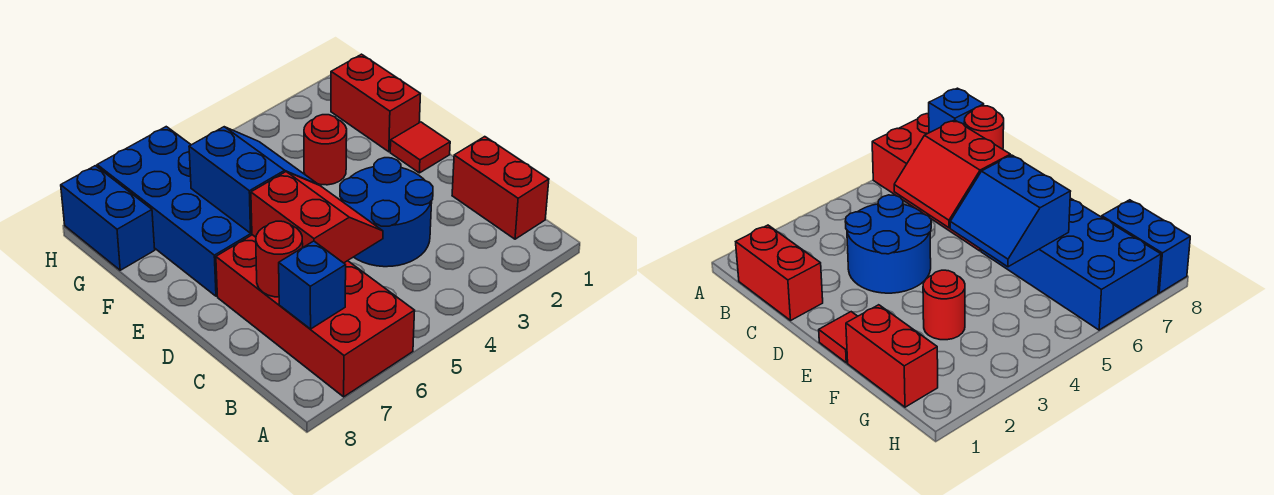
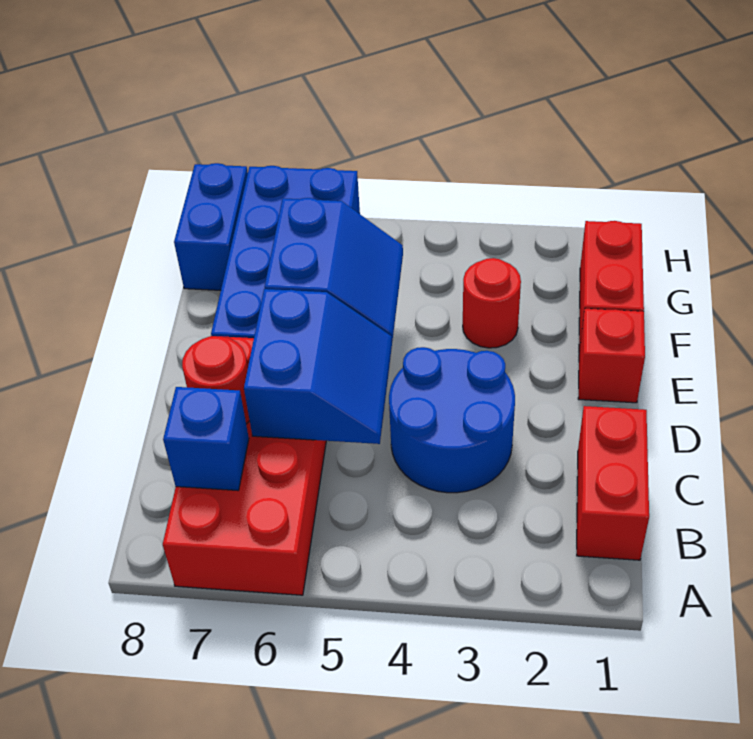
red 2x2 slope [251,172,383,263] -> blue 2x2 slope [244,289,392,444]
red 1x1 tile [390,122,450,173] -> red 1x1 brick [578,309,645,403]

